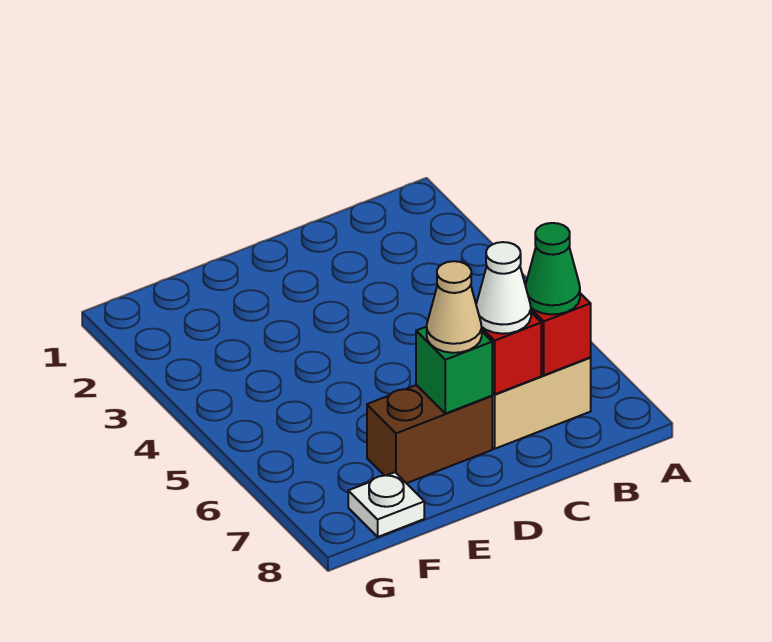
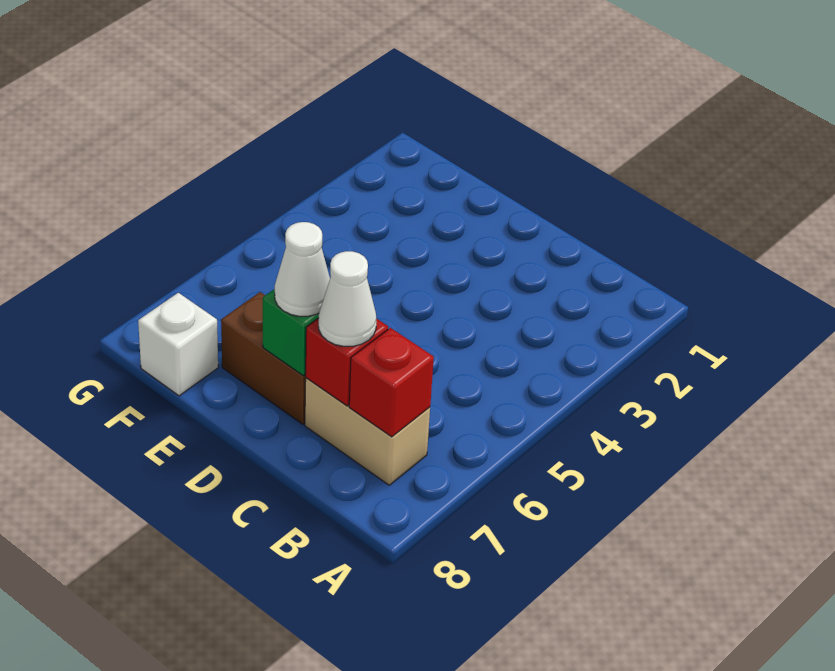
green 1x1 cone [525,223,580,314] -> none
tan 1x1 cone [427,261,482,353] -> white 1x1 cone [275,222,330,316]
white 1x1 plate [348,472,424,537] -> white 1x1 brick [138,293,218,396]

